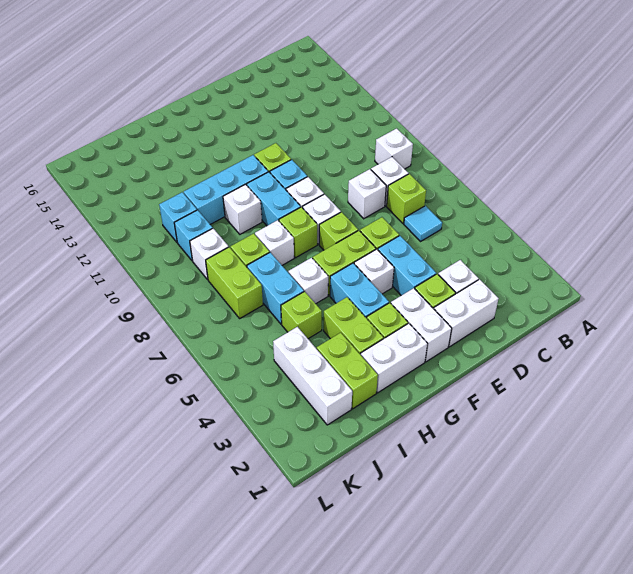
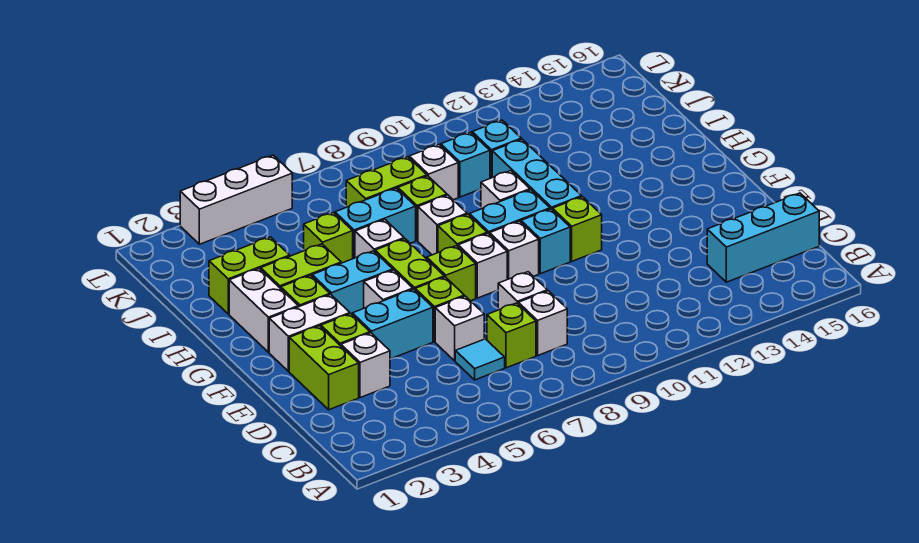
white 1x1 brick [375,128,413,169] -> white 1x1 brick moved to [435,296,484,361]
none -> cyan 1x3 brick [707,193,819,282]
white 1x2 brick [434,279,499,347] -> lime 1x2 brick [289,326,359,410]
white 1x3 brick [273,327,352,425] -> white 1x3 brick moved to [180,155,292,244]

